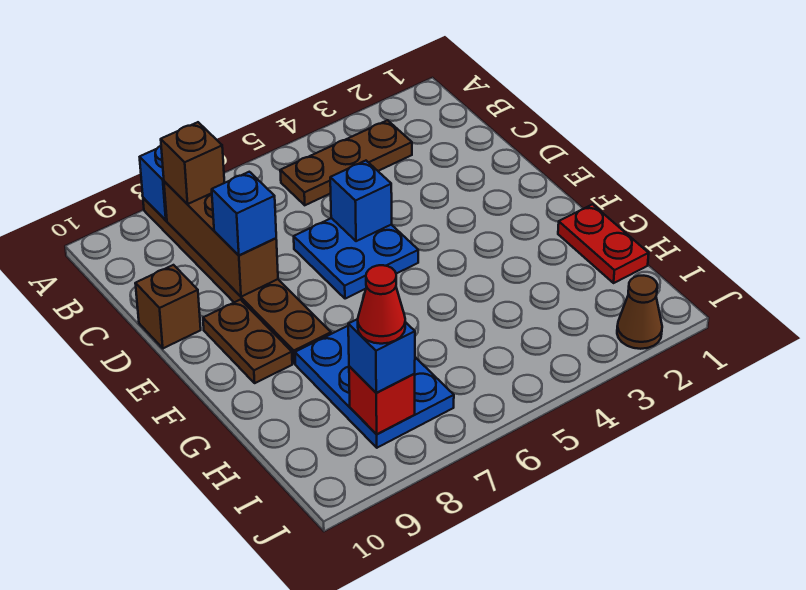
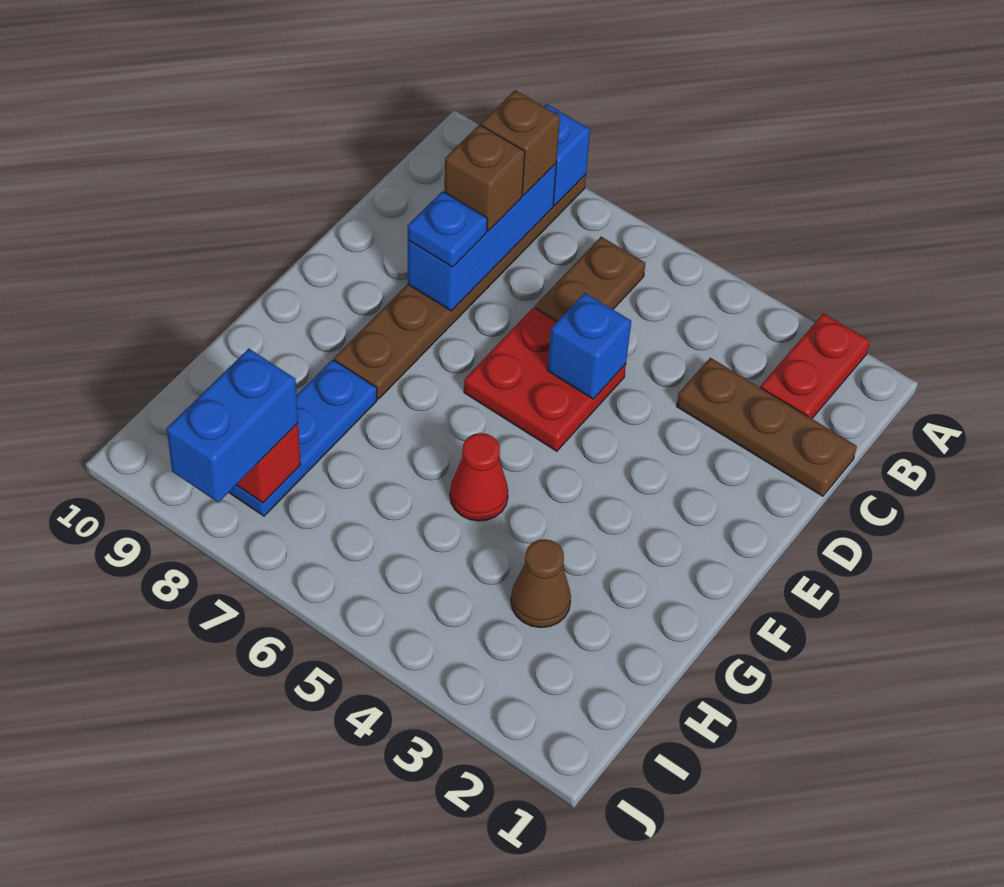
brown 1x3 plate [280,120,412,205] -> brown 1x3 plate moved to [677,358,857,496]
brown 1x3 brick [164,181,278,297] -> blue 1x3 brick [408,164,556,311]
blue 2x2 plate [294,218,418,299] -> red 2x2 plate [464,307,626,451]
blue 1x1 brick [212,172,276,255] -> blue 1x1 plate [408,191,487,267]
brown 1x1 brick [135,265,201,348] -> brown 1x1 brick moved to [444,125,525,231]
brown 1x2 plate [203,300,292,383] -> brown 1x2 plate moved to [535,237,645,321]
red 1x2 plate [558,204,649,283] -> red 1x2 plate moved to [760,313,870,419]
blue 2x3 plate [295,326,454,448] -> blue 1x3 plate [229,359,377,516]
blue 1x1 brick [348,319,415,393] -> blue 1x2 brick [167,349,298,502]
red 1x1 cone [358,265,405,344] -> red 1x1 cone moved to [450,433,508,521]
brown 1x1 cone [617,276,662,349] -> brown 1x1 cone moved to [511,539,571,628]

